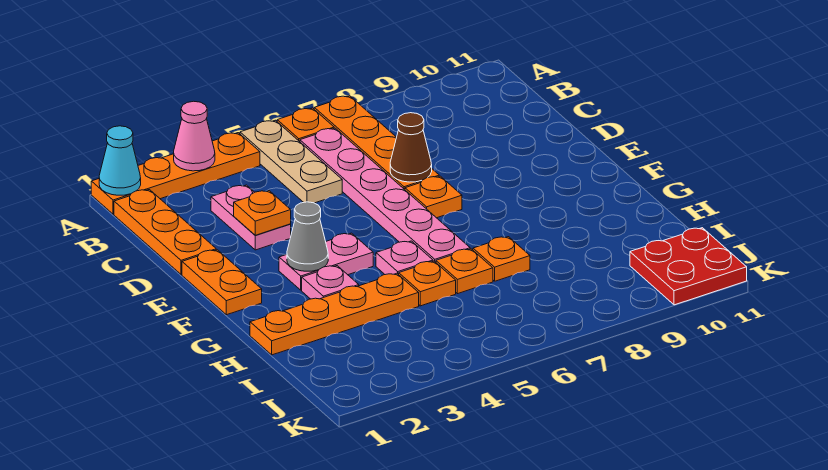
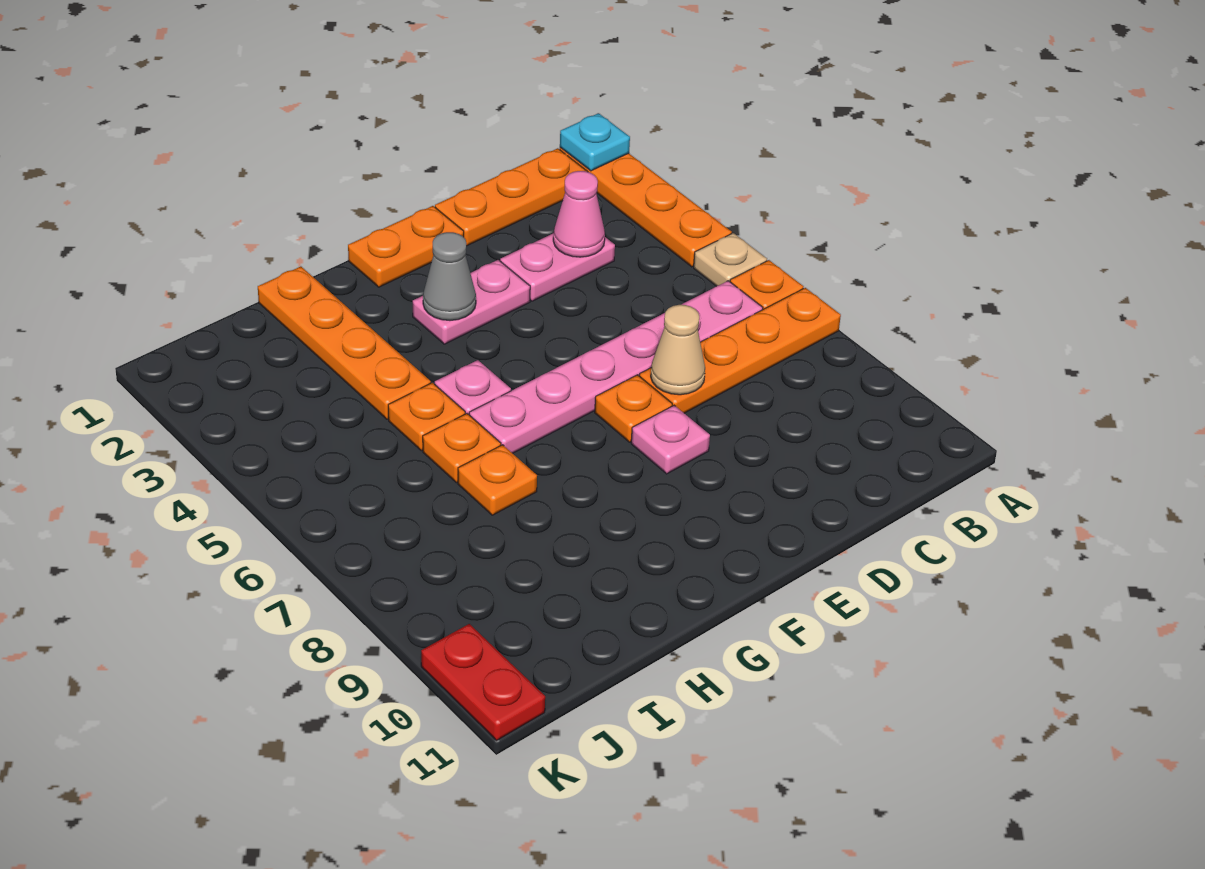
cyan 1x1 cone [99,126,141,195] -> cyan 1x1 plate [560,113,630,171]
pink 1x1 cone [174,101,215,171] -> pink 1x1 cone moved to [553,171,605,257]
tan 1x3 plate [240,120,342,203] -> tan 1x1 plate [694,233,767,286]
orange 1x1 plate [234,191,291,235] -> none
brown 1x1 cone [390,113,432,182] -> tan 1x1 cone [651,305,705,395]
pink 1x2 plate [279,233,373,290] -> pink 1x2 plate turned to [413,260,530,344]
pink 1x1 plate [302,266,359,299] -> pink 1x1 plate moved to [631,405,710,474]
red 2x2 plate [630,228,747,305] -> red 1x2 plate [421,624,545,740]

